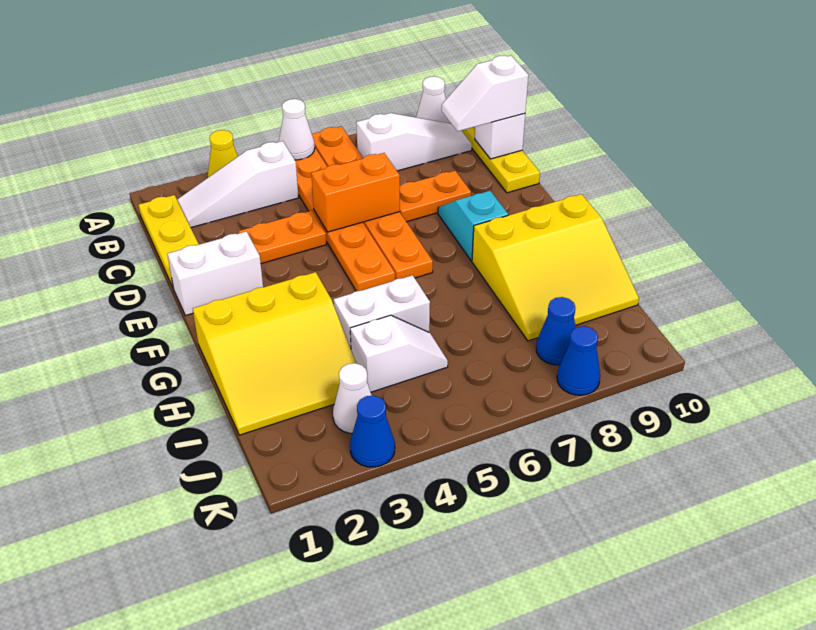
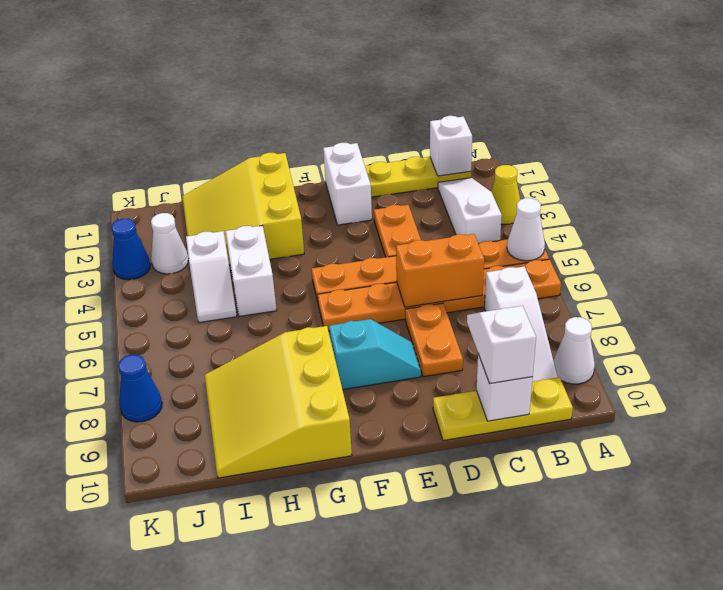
none -> white 1x1 brick [430,116,472,176]
orange 1x2 brick [311,153,400,232] -> orange 1x2 brick turned to [396,234,484,307]
blue 1x1 cone [536,297,576,365] -> none

